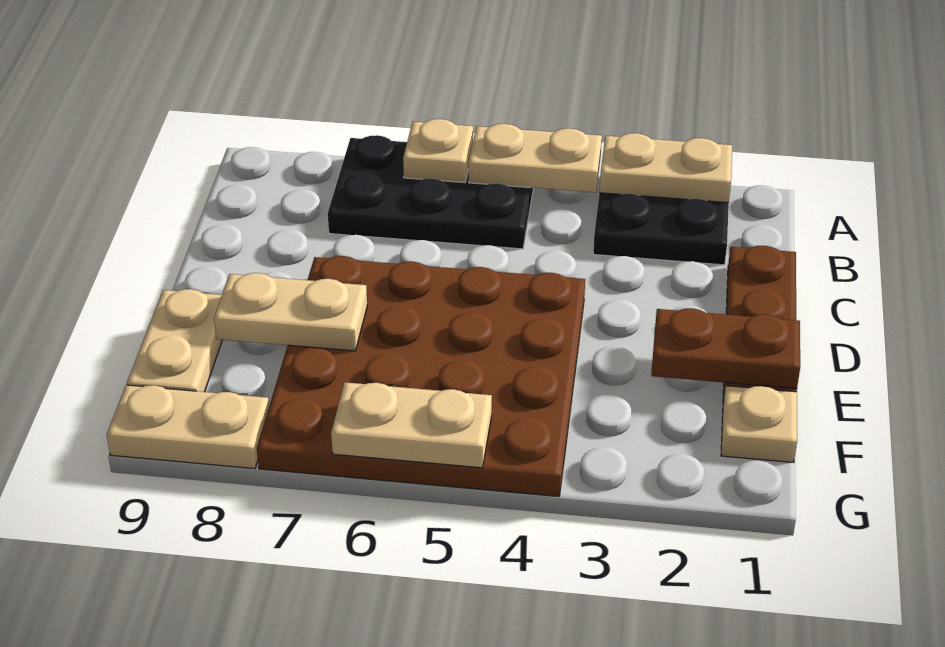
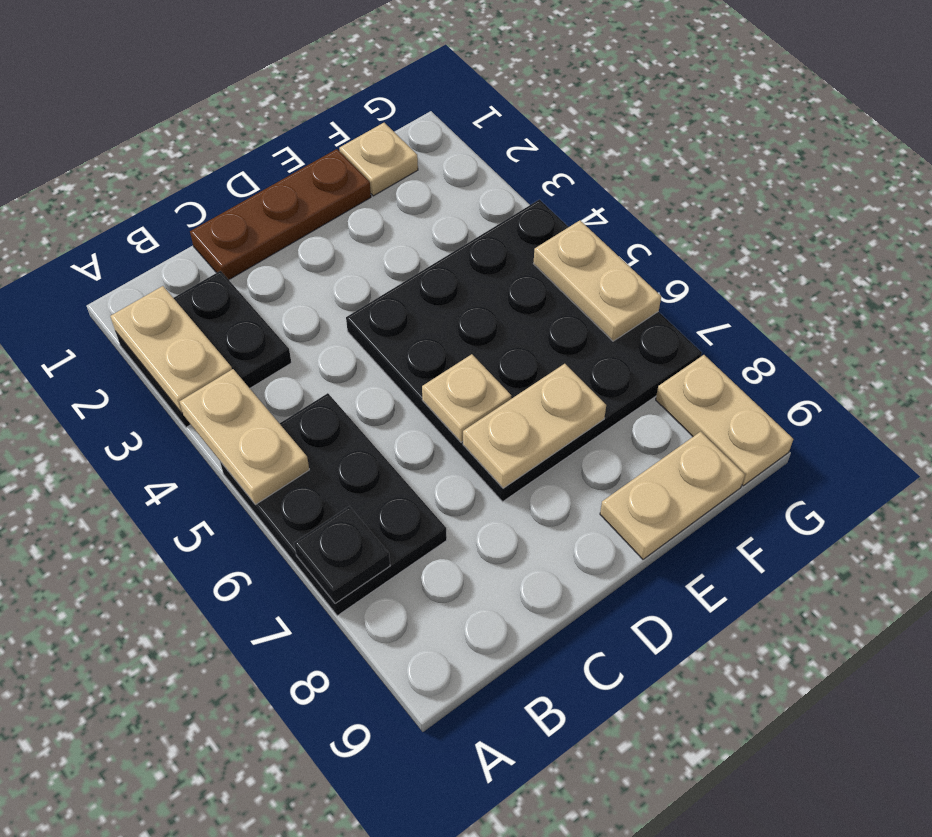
tan 1x1 plate [403,119,473,183] -> tan 1x1 plate moved to [422,354,511,442]
none -> black 1x1 plate [294,506,390,603]
brown 4x4 plate [257,256,585,497] -> black 4x4 plate [346,200,702,502]
brown 1x2 plate [651,308,800,389] -> none
tan 1x2 plate [214,273,367,351] -> tan 1x2 plate turned to [463,364,606,488]

